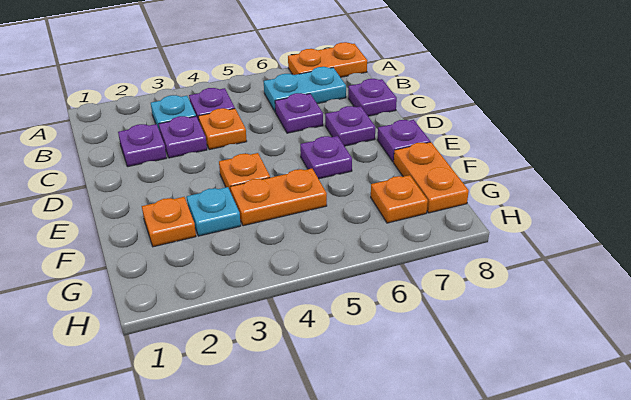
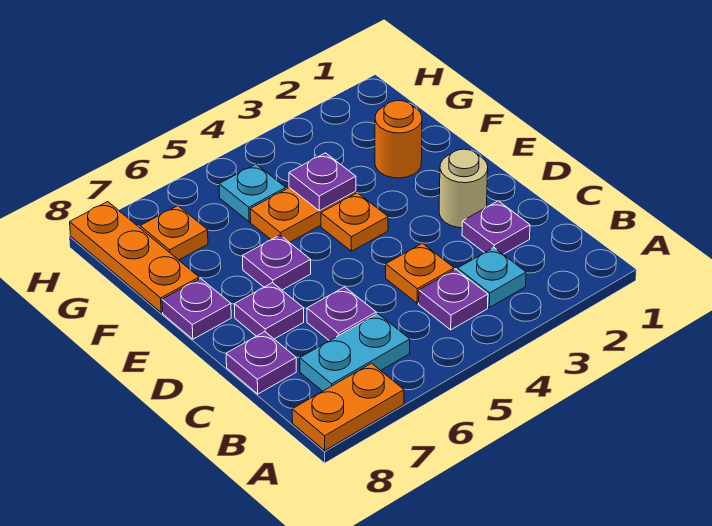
purple 1x1 plate [159,116,207,158] -> purple 1x1 plate moved to [289,153,356,211]
none -> tan 1x1 round brick [439,149,488,228]
orange 1x1 plate [142,197,196,247] -> orange 1x1 round brick [375,101,422,178]
cyan 1x1 plate [187,187,241,236] -> cyan 1x1 plate moved to [219,164,286,222]
orange 1x2 plate [394,142,469,213] -> orange 1x3 plate [70,202,199,312]

